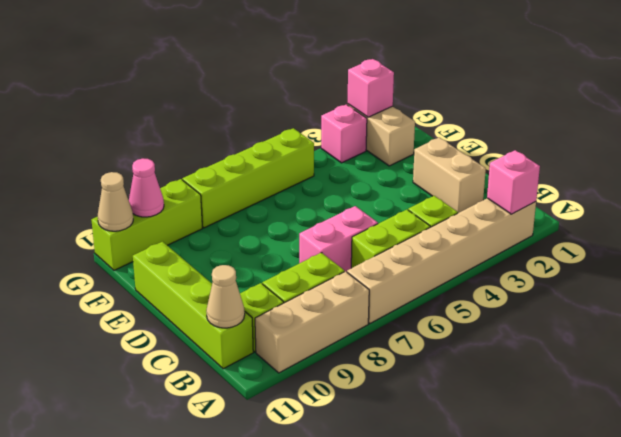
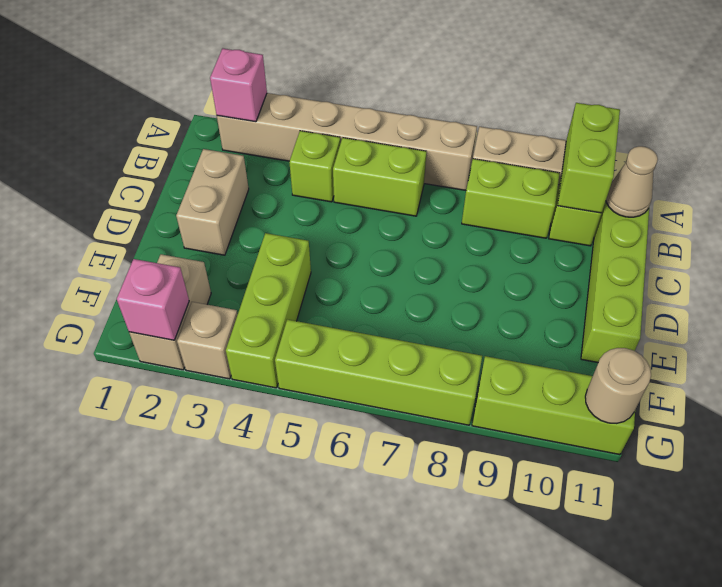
none -> lime 1x2 brick [558,103,620,213]
pink 1x2 brick [299,206,378,272] -> none
none -> lime 1x3 brick [226,233,311,388]
pink 1x1 brick [321,104,367,163] -> tan 1x1 brick [177,302,238,379]
pink 1x1 cone [129,158,164,217] -> none
tan 1x1 cone [98,172,133,231] -> tan 1x1 round brick [585,348,651,423]

